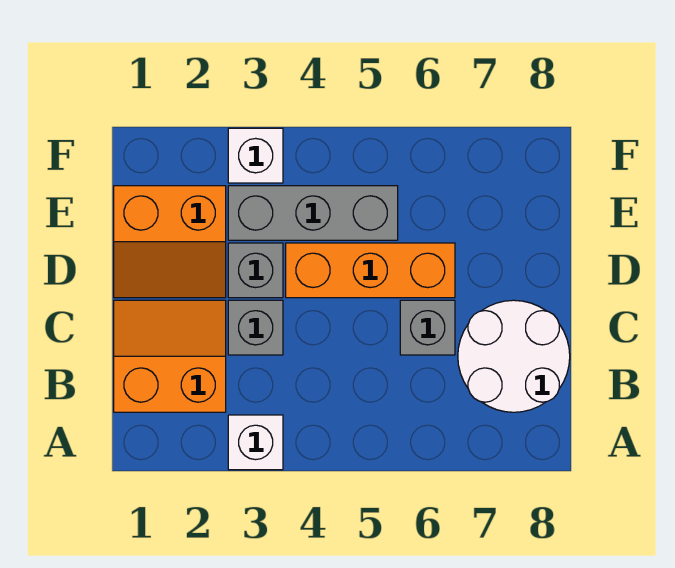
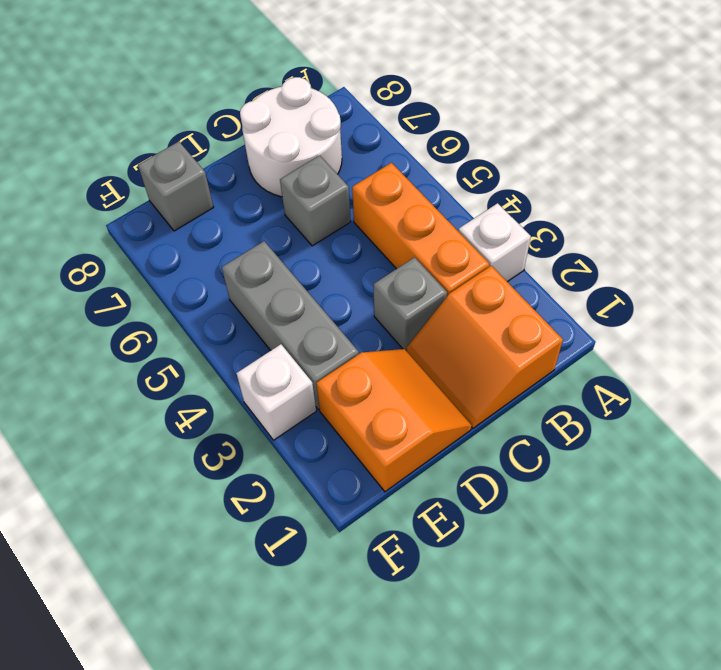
grey 1x1 brick [228,243,283,298] -> grey 1x1 brick moved to [138,142,214,231]
orange 1x3 brick [286,243,455,298] -> orange 1x3 brick moved to [352,163,489,296]

